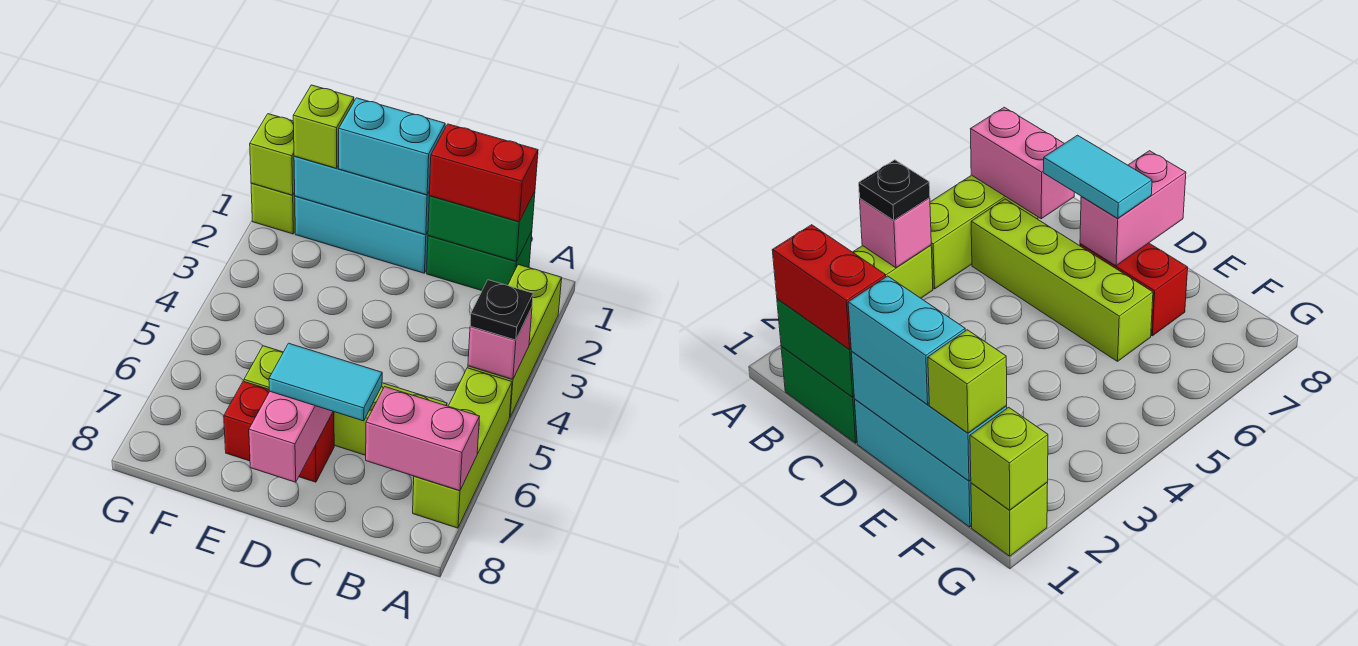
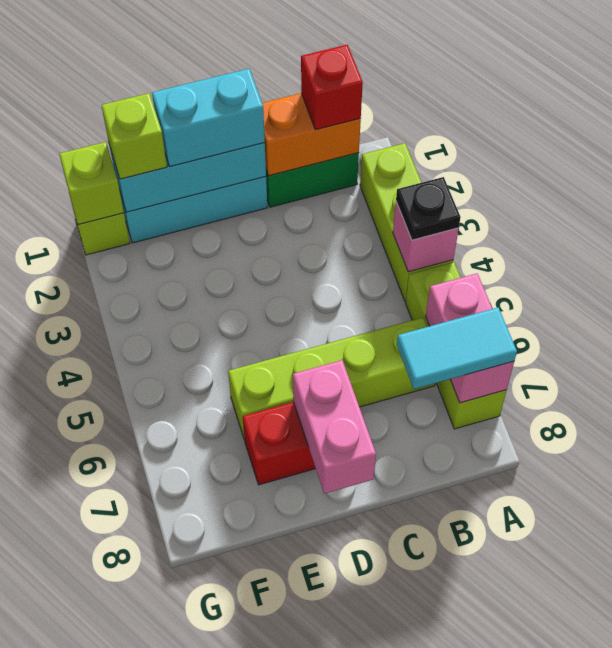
pink 1x2 brick [366,387,480,491] -> pink 1x2 brick turned to [426,273,514,403]
green 1x2 brick [428,192,535,262] -> orange 1x2 brick [262,93,361,176]
red 1x2 brick [429,124,538,222] -> red 1x1 brick [301,45,363,130]
cyan 1x2 tile [269,343,382,421] -> cyan 1x2 tile moved to [397,308,517,389]

